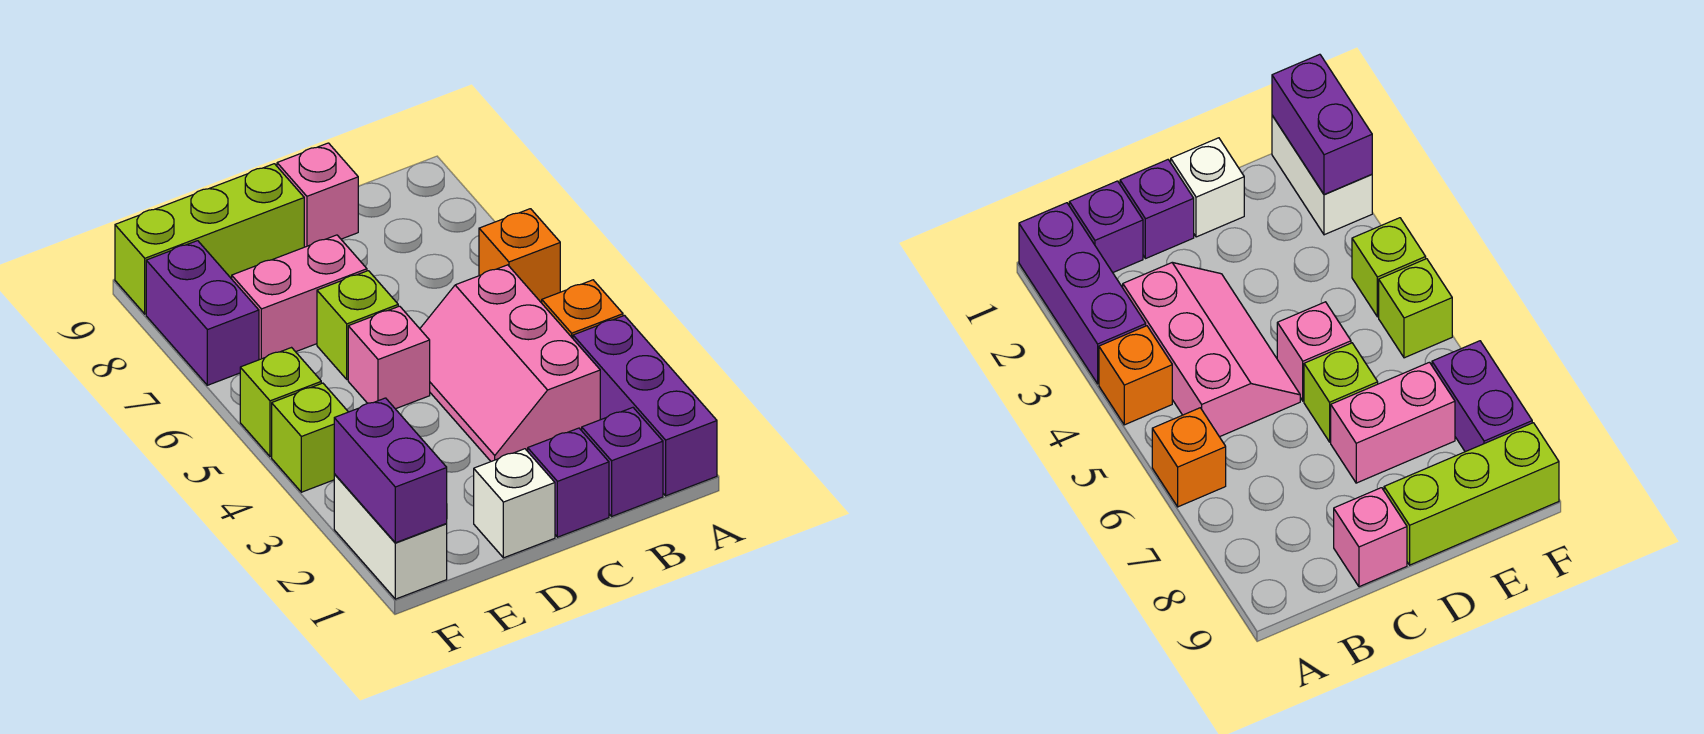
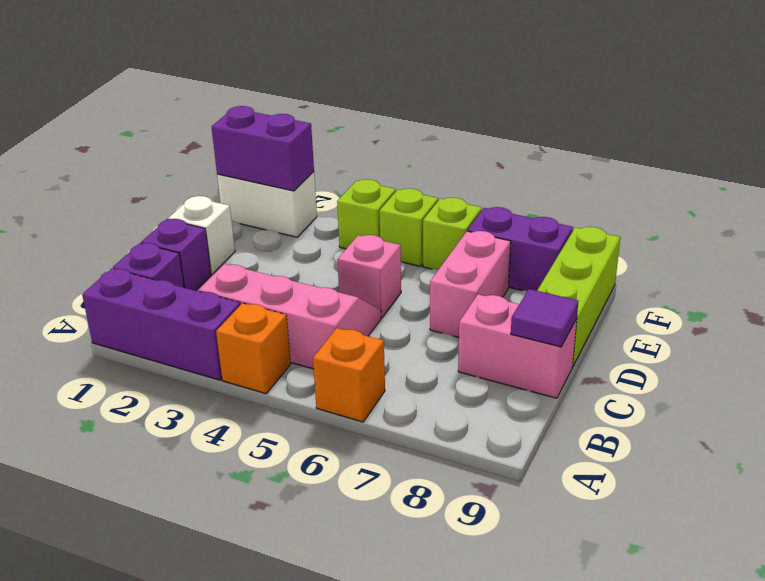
pink 1x1 brick [277,143,358,247] -> pink 1x2 brick [458,294,577,398]
none -> purple 1x1 tile [511,289,578,347]
lime 1x1 brick [317,271,398,380] -> lime 1x1 brick moved to [423,198,482,270]

